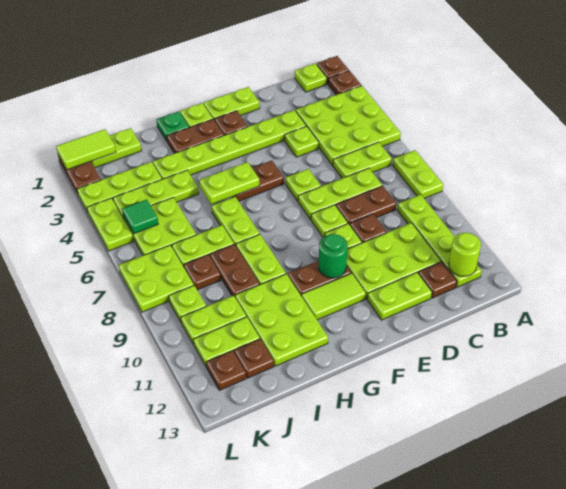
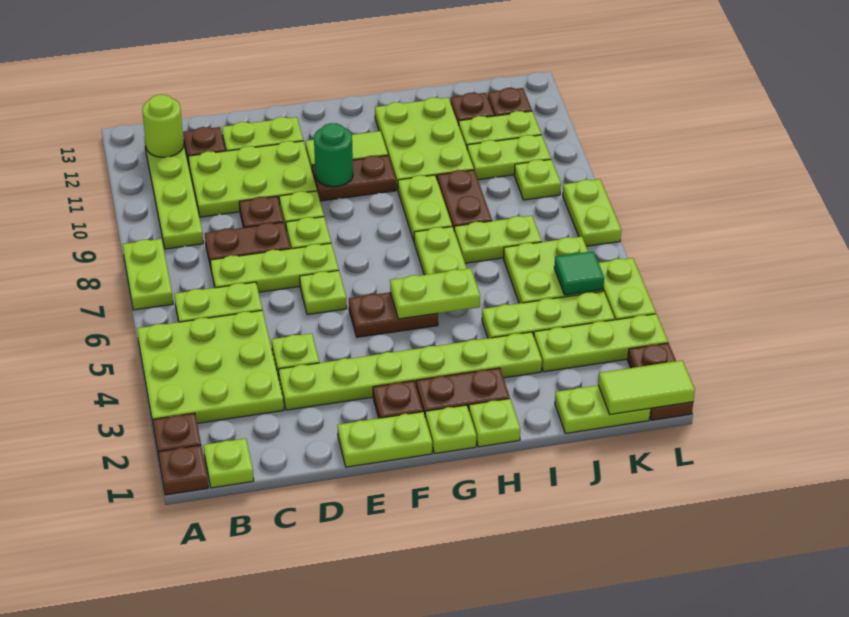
green 1x1 plate [156,111,189,141] -> lime 1x1 plate [469,399,520,447]
brown 1x1 plate [184,255,221,290] -> none
lime 2x2 plate [119,245,194,312] -> lime 1x2 plate [563,179,621,246]

